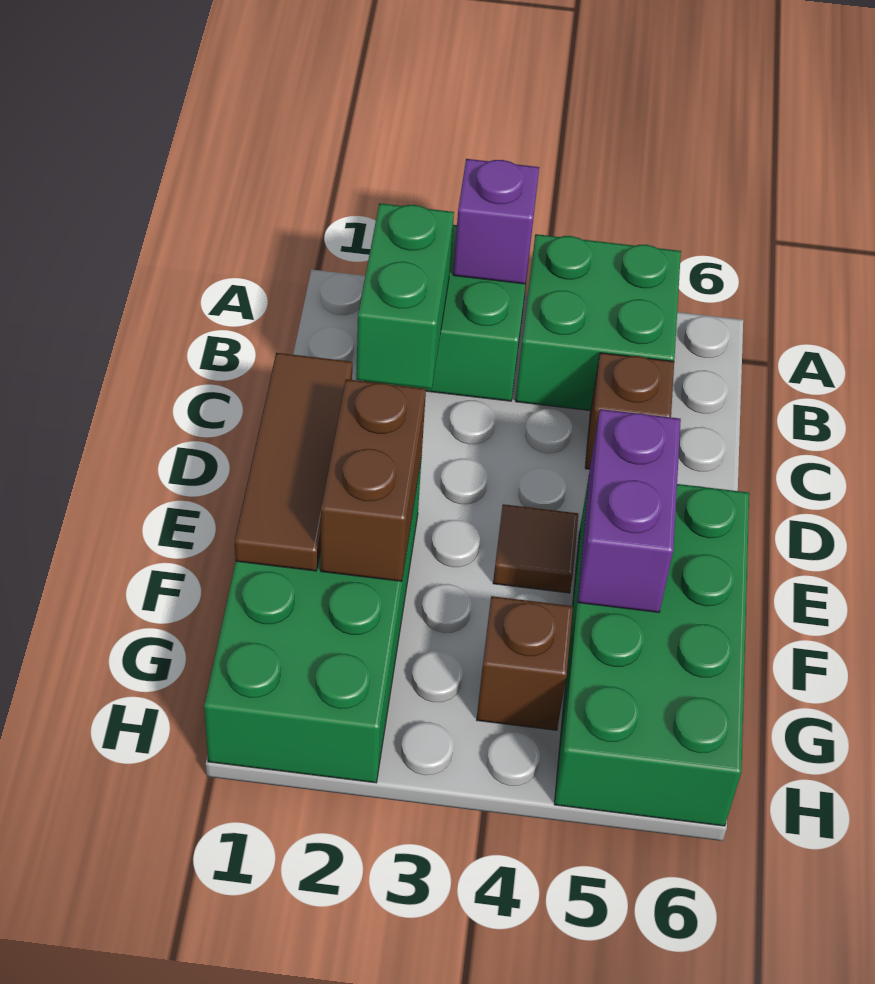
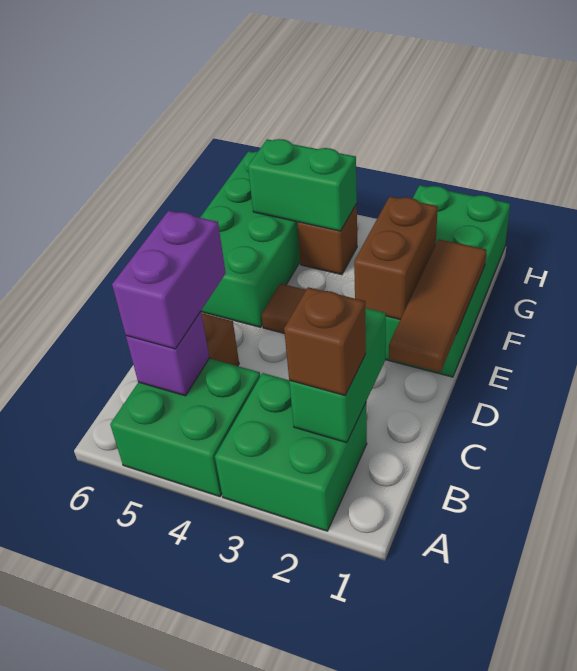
purple 1x1 brick [453,159,539,284] -> purple 1x1 brick moved to [126,312,209,396]
none -> brown 1x1 brick [284,287,366,396]
purple 1x2 brick [577,409,681,612] -> purple 1x2 brick moved to [112,211,226,349]
none -> green 1x2 brick [248,139,357,231]

